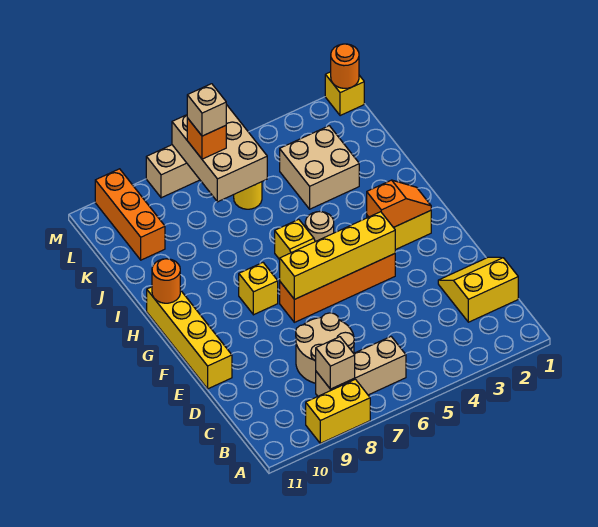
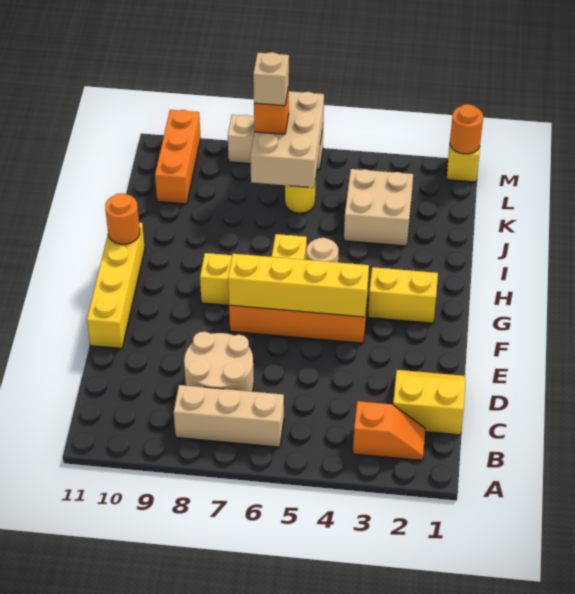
yellow 1x2 brick [306,379,370,443] -> none
tan 1x1 brick [316,337,355,389] -> none
orange 1x2 slope [367,180,431,227] -> orange 1x2 slope moved to [353,401,425,460]

